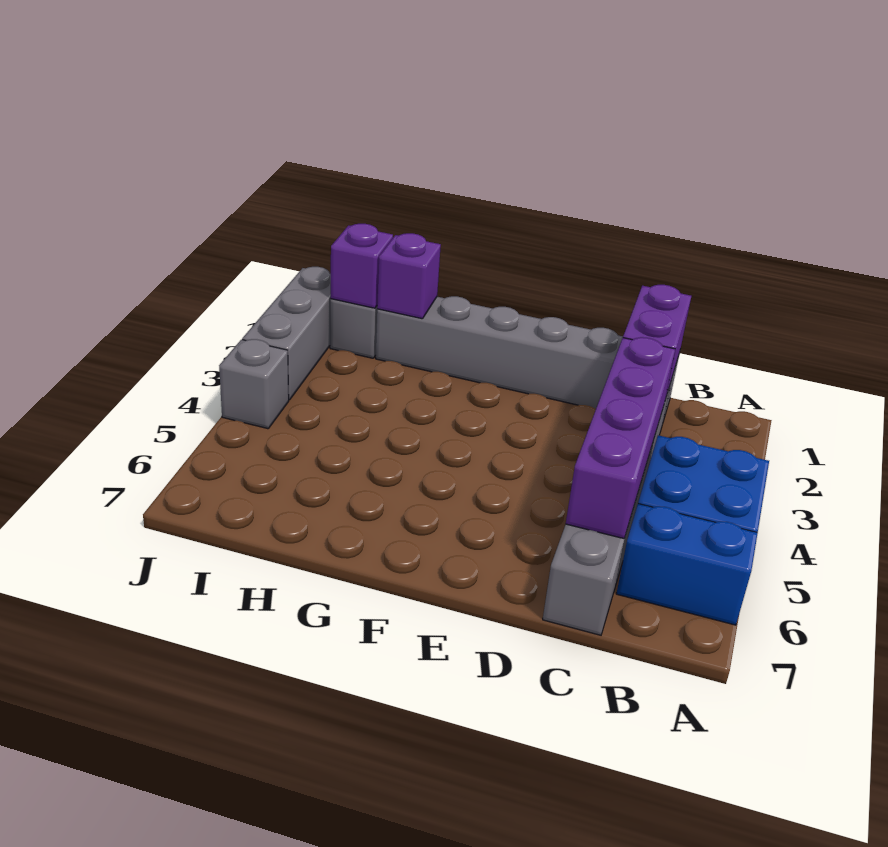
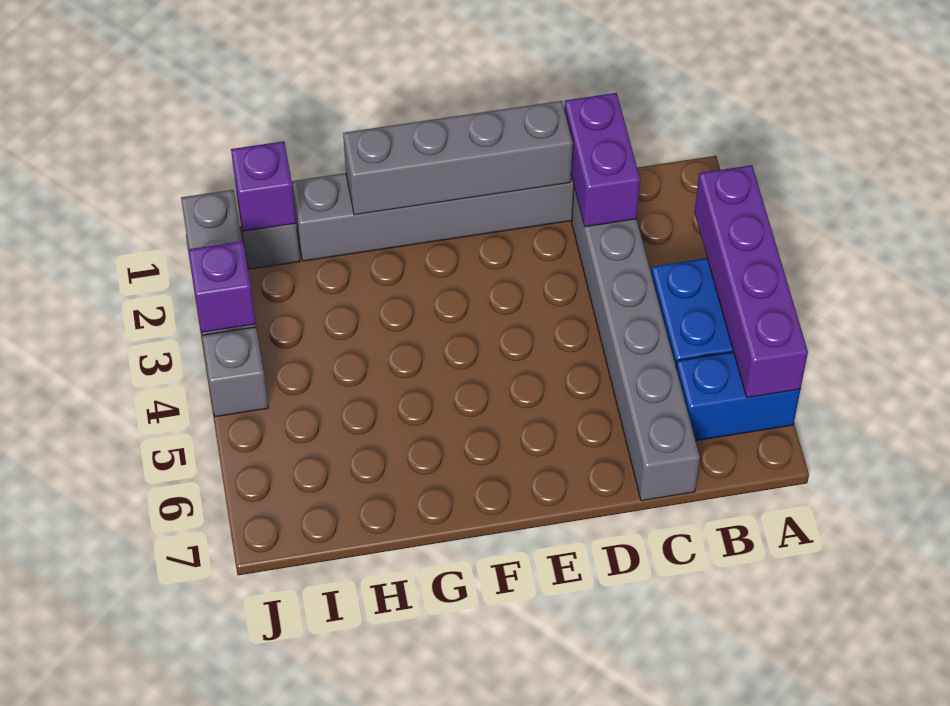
purple 1x4 brick [566,337,675,538] -> purple 1x4 brick moved to [695,165,808,398]
none -> grey 1x4 brick [343,101,573,215]
purple 1x1 brick [377,233,441,319] -> purple 1x1 brick moved to [188,241,256,333]

